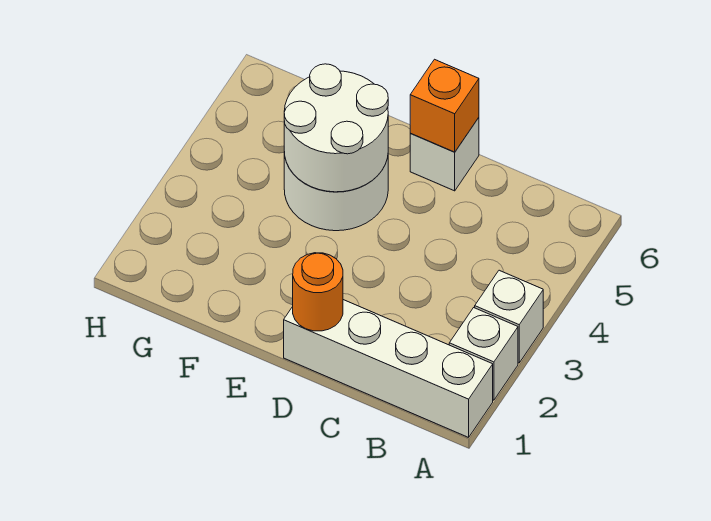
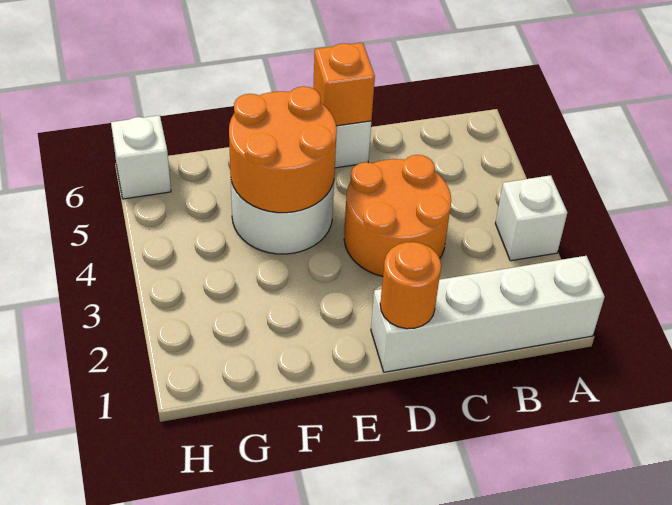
white 1x1 brick [449,308,518,400] -> white 1x1 brick moved to [111,115,171,199]
none -> orange 2x2 round brick [344,155,451,276]
white 2x2 round brick [284,64,388,192] -> orange 2x2 round brick [229,86,337,213]

